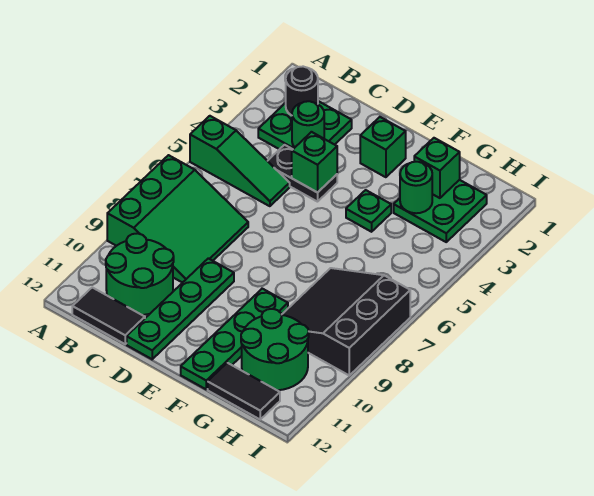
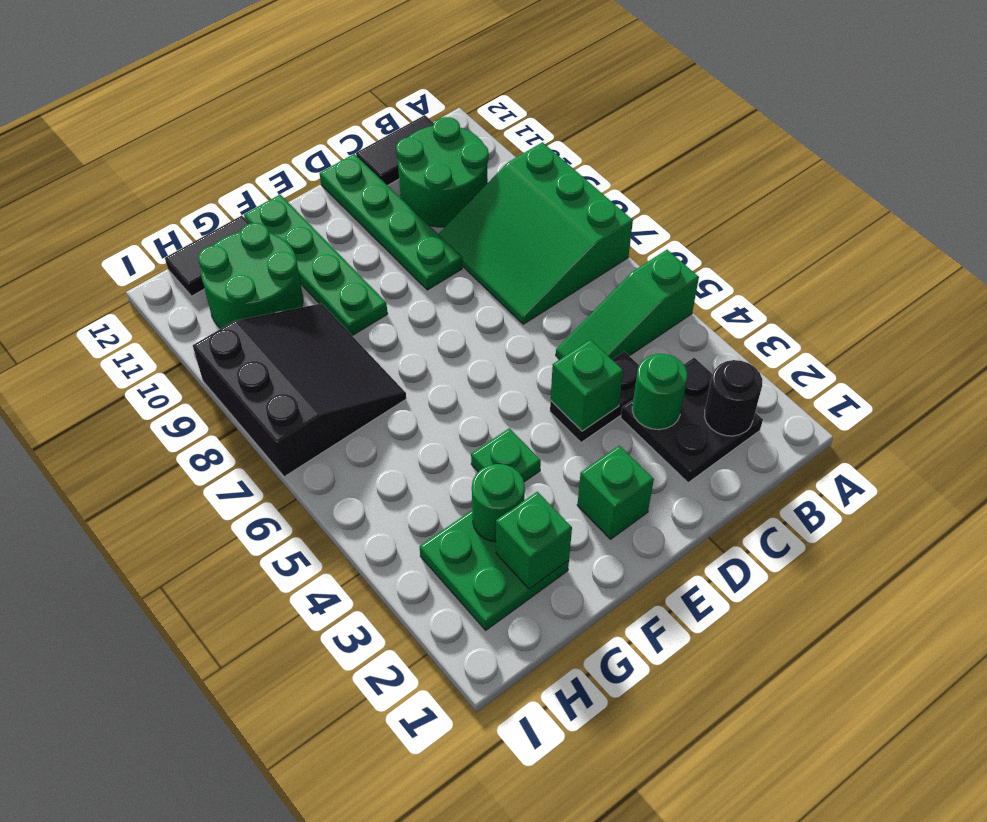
green 2x2 plate [258,101,352,149] -> black 2x2 plate [621,358,763,483]

